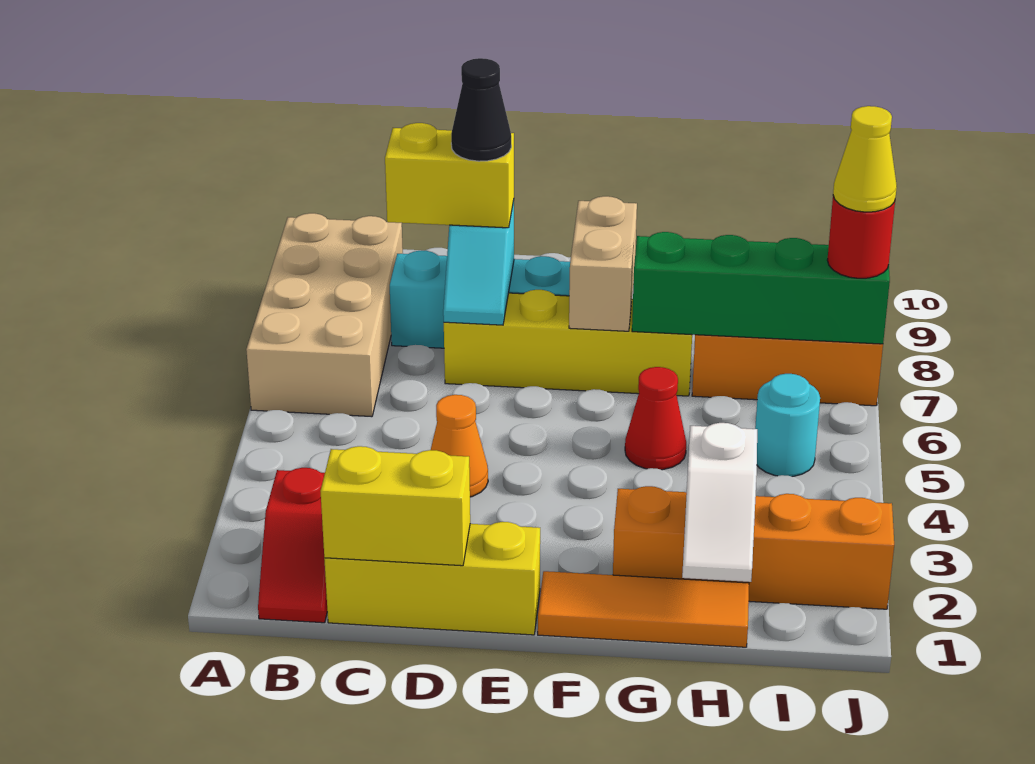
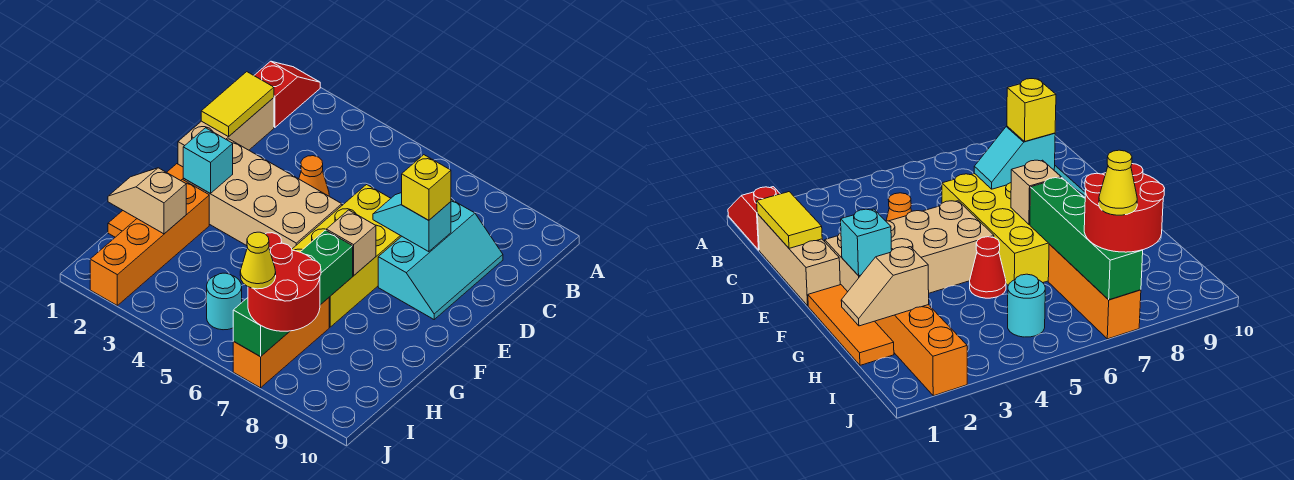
tan 2x4 brick [246,213,403,417] -> tan 2x4 brick moved to [183,139,342,249]
red 1x2 slope [258,468,327,623] -> red 1x2 slope turned to [254,61,320,127]
yellow 1x3 brick [324,522,540,635] -> tan 1x3 brick [178,98,274,167]
yellow 1x2 brick [321,446,470,566] -> yellow 1x2 tile [201,72,274,137]
yellow 1x2 brick [385,123,514,228] -> yellow 1x1 brick [402,155,451,220]
yellow 1x4 brick [444,290,692,396] -> yellow 2x4 brick [292,185,402,327]
black 1x1 cone [451,58,511,161] -> none
none -> cyan 1x1 brick [183,128,233,193]
tan 1x2 brick [569,196,637,331] -> tan 1x1 brick [326,210,376,276]
white 1x2 slope [682,423,757,582] -> tan 1x2 slope [108,168,186,234]
red 1x1 round brick [827,196,895,278] -> red 2x2 round brick [248,243,321,331]

